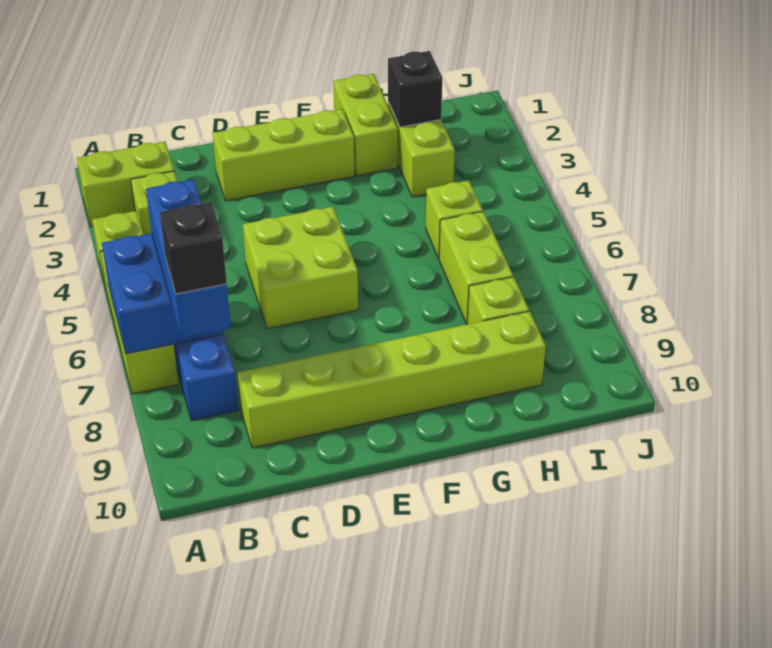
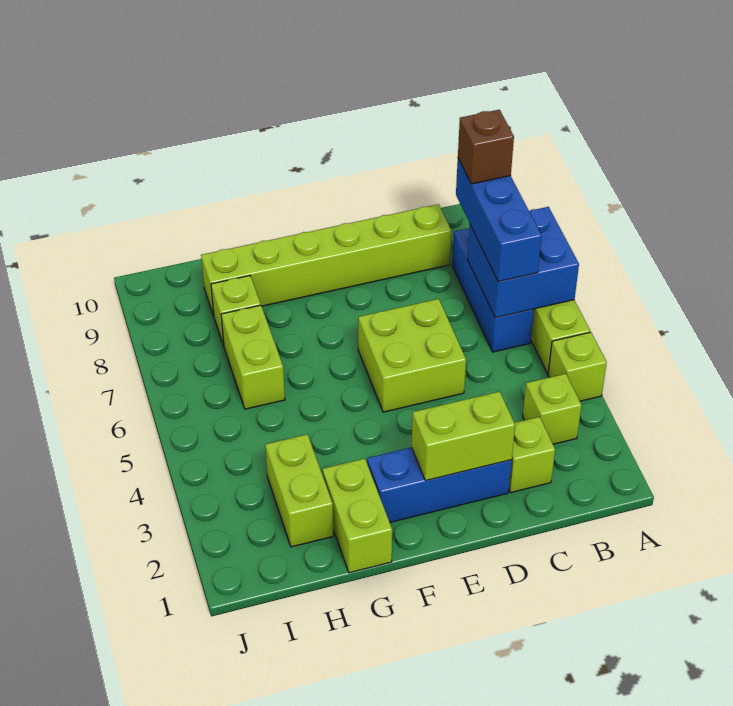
lime 1x2 brick [77,142,174,227] -> lime 1x2 brick moved to [412,392,515,481]
black 1x1 brick [160,202,227,294] -> brown 1x1 brick [458,110,514,184]
lime 1x3 brick [213,109,355,201] -> blue 1x3 brick [367,447,512,522]
black 1x1 brick [388,51,442,127] -> none
lime 1x1 brick [426,180,483,258] -> lime 1x1 brick moved to [509,417,555,493]

